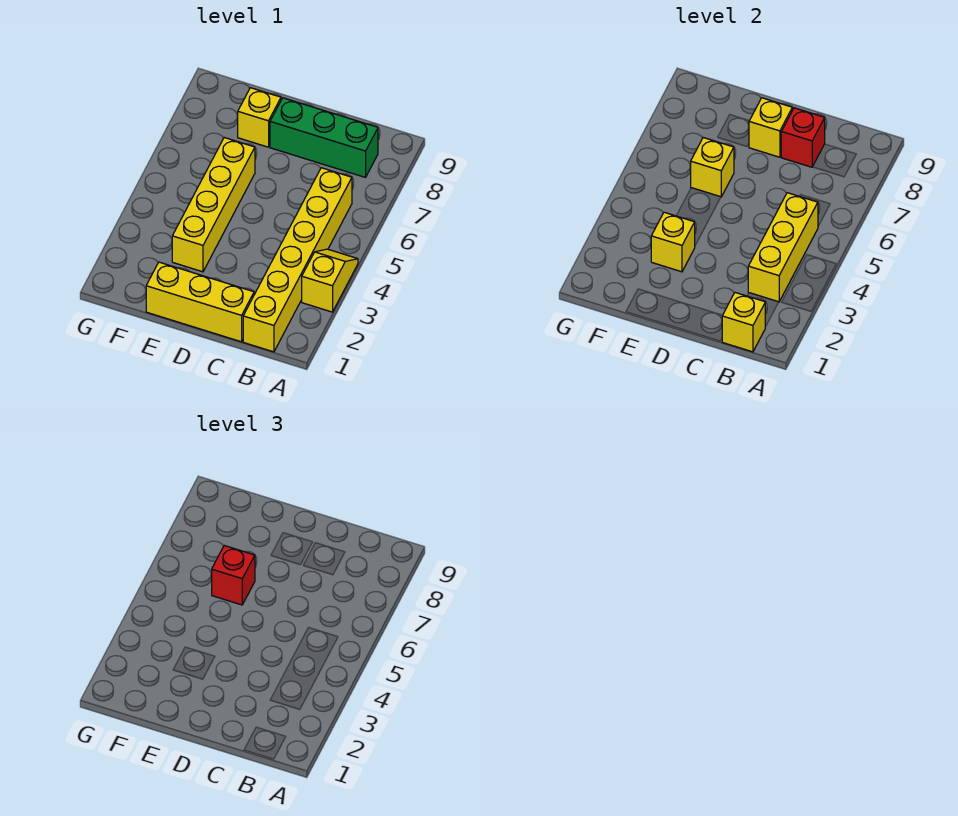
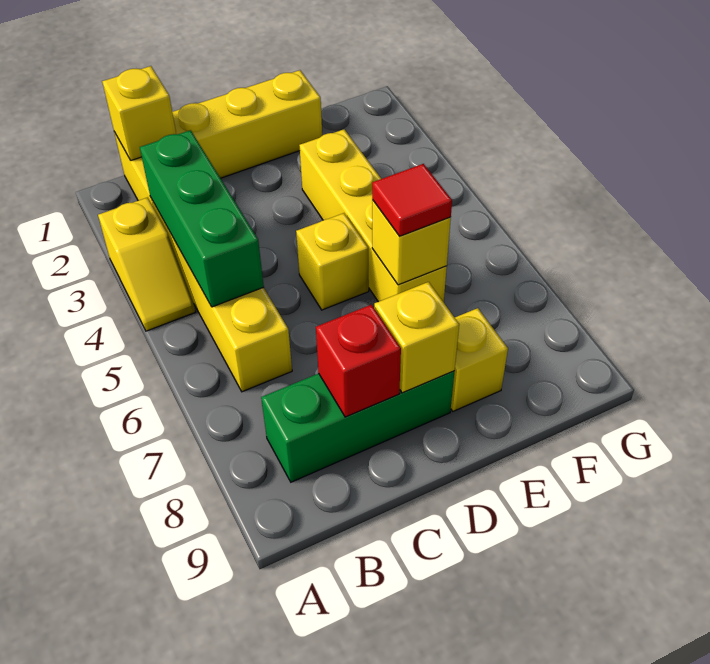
yellow 1x3 brick [748,193,818,302] -> green 1x3 brick [140,130,264,307]
yellow 1x1 brick [651,212,695,272] -> yellow 1x1 brick moved to [296,213,369,310]
red 1x1 brick [212,546,255,605] -> red 1x1 tile [372,164,452,236]

